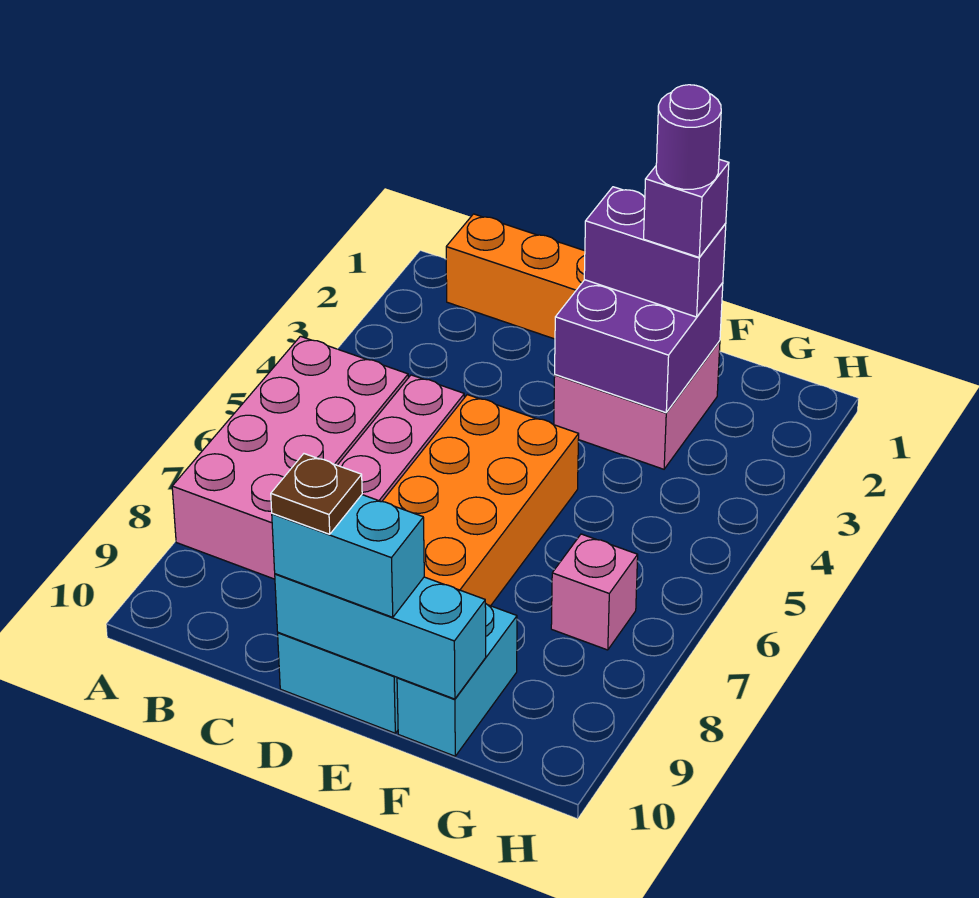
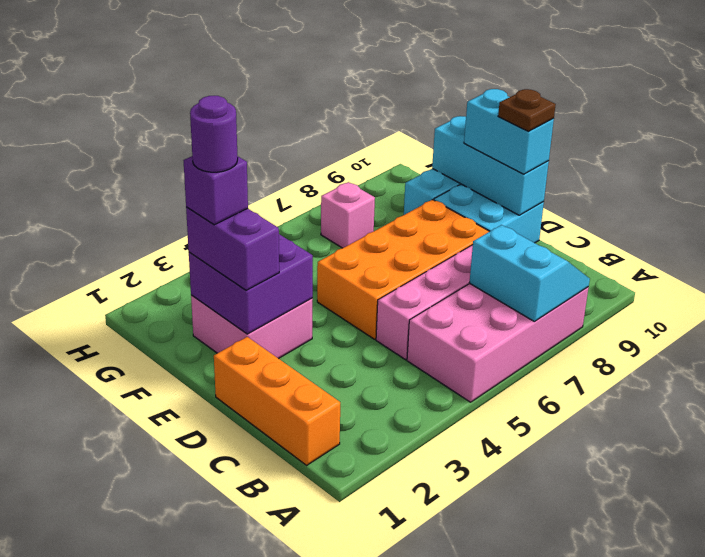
none -> cyan 2x2 slope [469,225,590,322]

